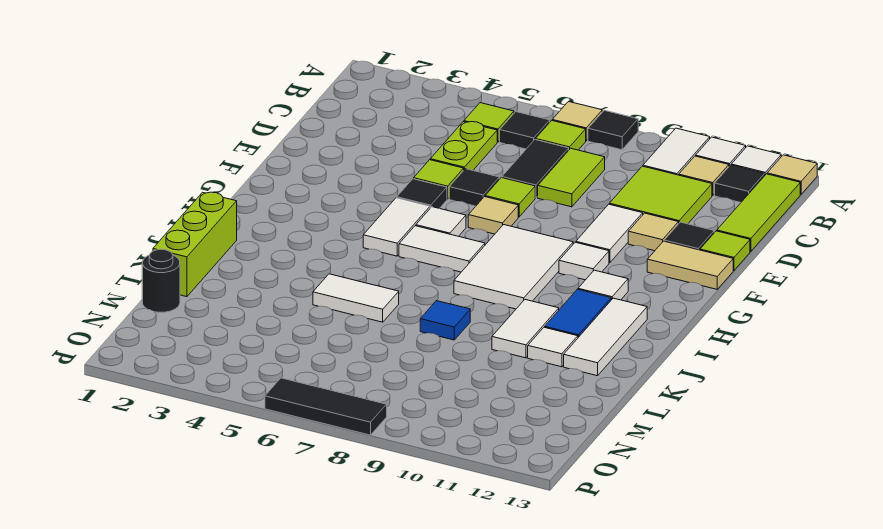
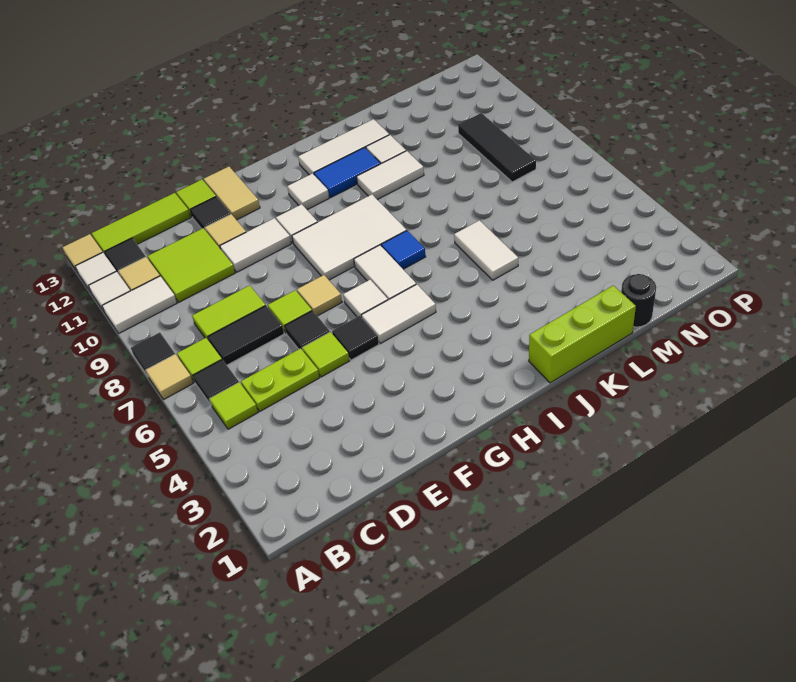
blue 1x1 tile [420,301,470,340] -> blue 1x1 tile moved to [381,231,426,269]
black 1x3 tile [265,378,387,435] -> black 1x3 tile moved to [458,113,536,182]

